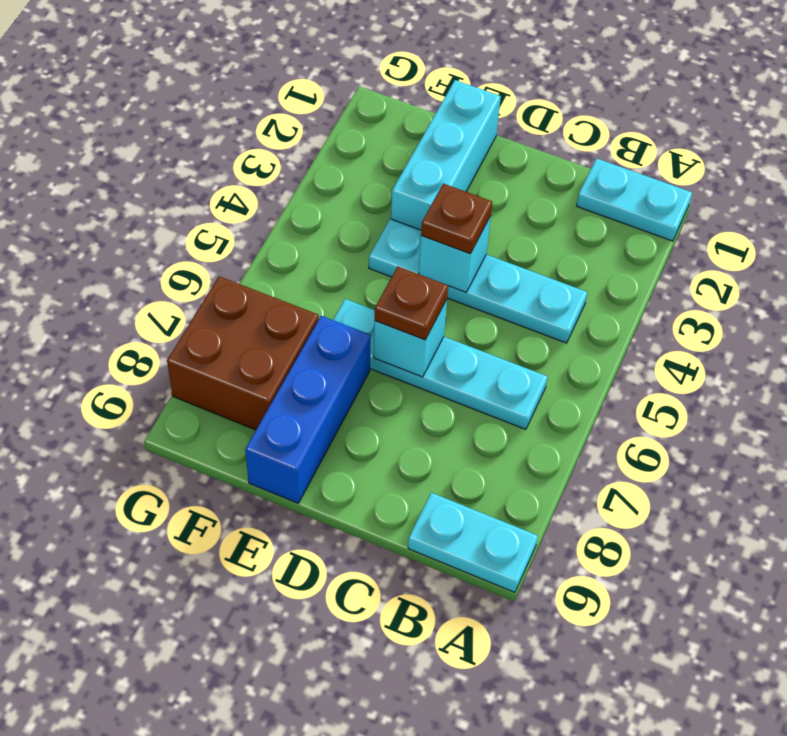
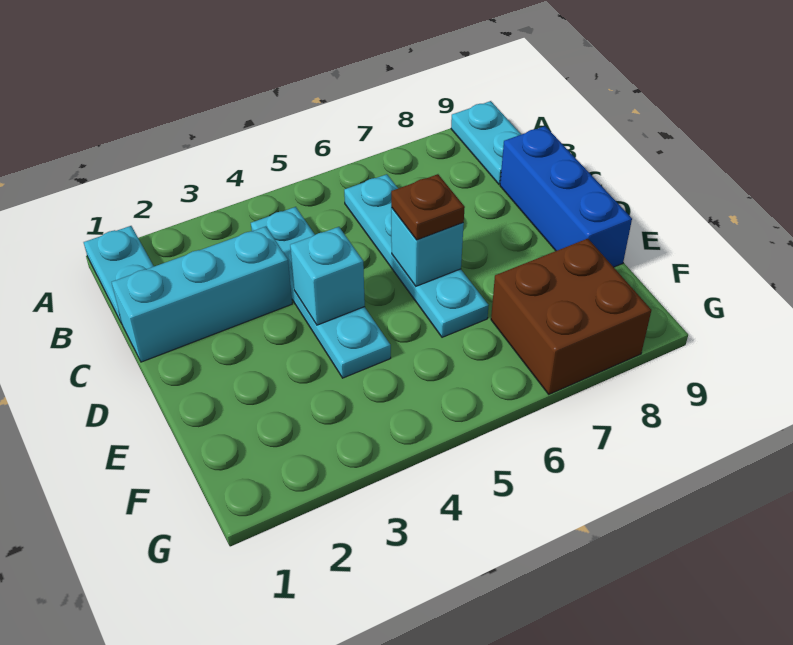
brown 1x1 plate [421,184,492,253] -> none
cyan 1x3 brick [391,80,501,230] -> cyan 1x3 brick moved to [112,227,292,362]
blue 1x3 brick [245,316,371,503] -> blue 1x3 brick turned to [500,126,632,267]

